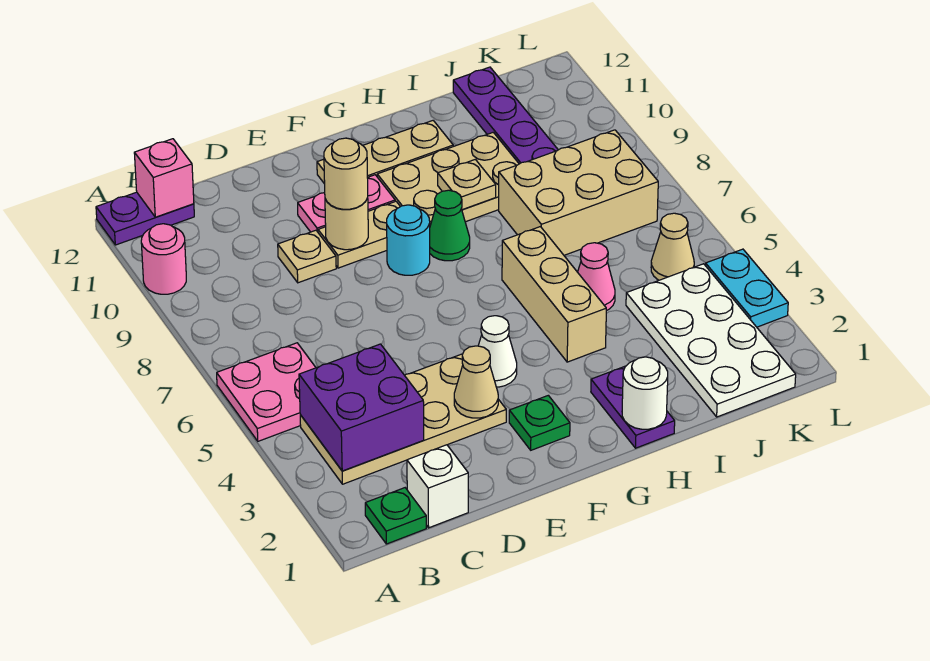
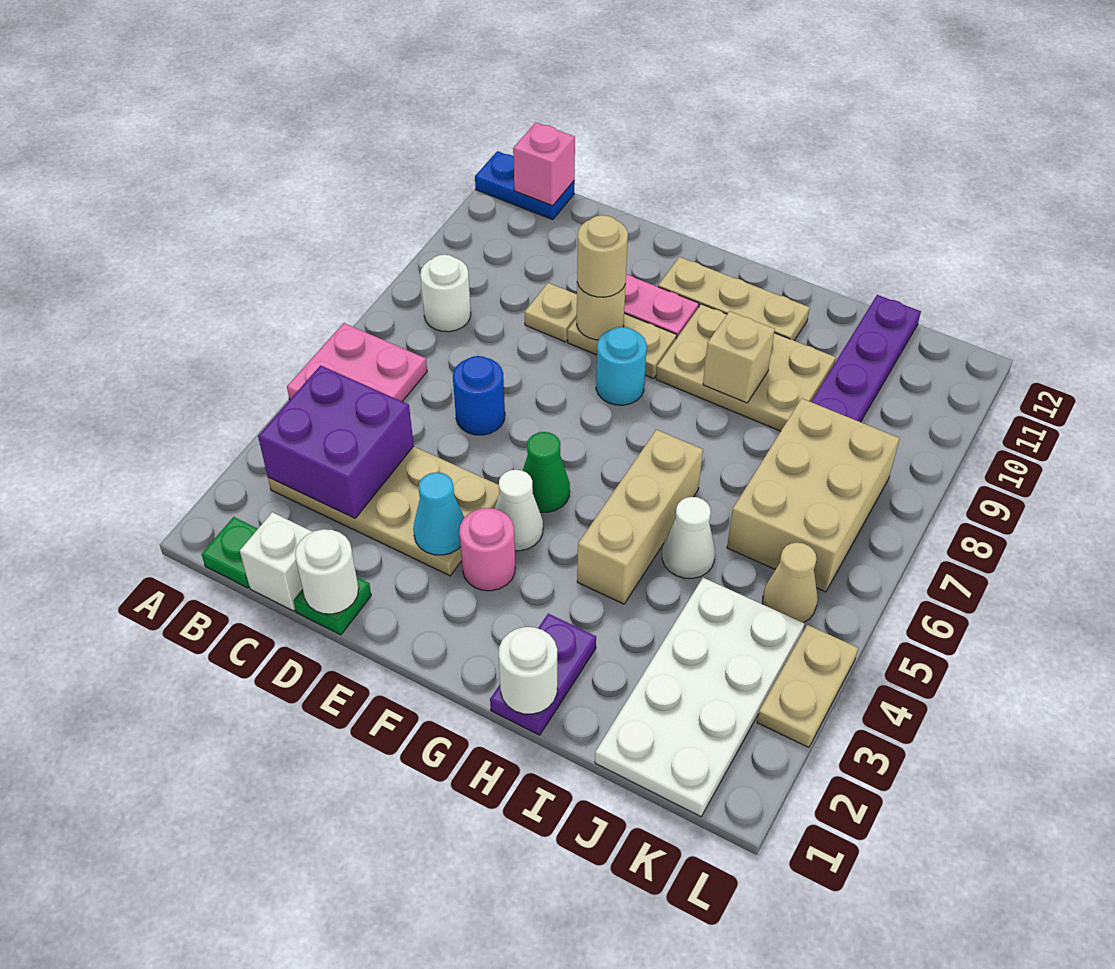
pink 1x1 round brick [141,224,186,294] -> pink 1x1 round brick moved to [459,508,515,591]
purple 1x2 plate [96,192,194,245] -> blue 1x2 plate [475,151,575,220]
none -> white 1x1 round brick [420,255,471,332]
none -> white 1x1 round brick [295,529,359,614]
none -> blue 1x1 round brick [453,356,505,435]
tan 1x1 cone [454,346,498,418] -> cyan 1x1 cone [413,472,464,555]
green 1x1 plate [509,395,570,450] -> green 1x1 plate moved to [293,577,371,635]
green 1x1 cone [430,190,470,261] -> green 1x1 cone moved to [523,432,570,512]
tan 1x1 plate [438,159,496,210] -> tan 1x1 brick [703,311,775,403]
pink 1x1 cone [578,243,615,311] -> white 1x1 cone [662,497,715,578]
tan 2x3 brick [499,130,658,255] -> tan 2x3 brick turned to [727,398,900,592]
cyan 1x2 plate [706,249,788,327] -> tan 1x2 plate [757,625,858,747]

